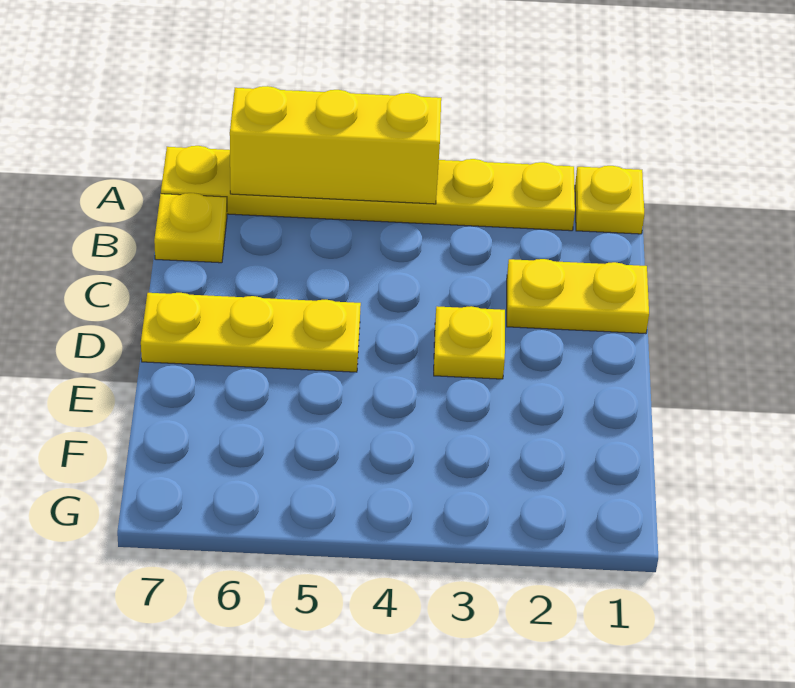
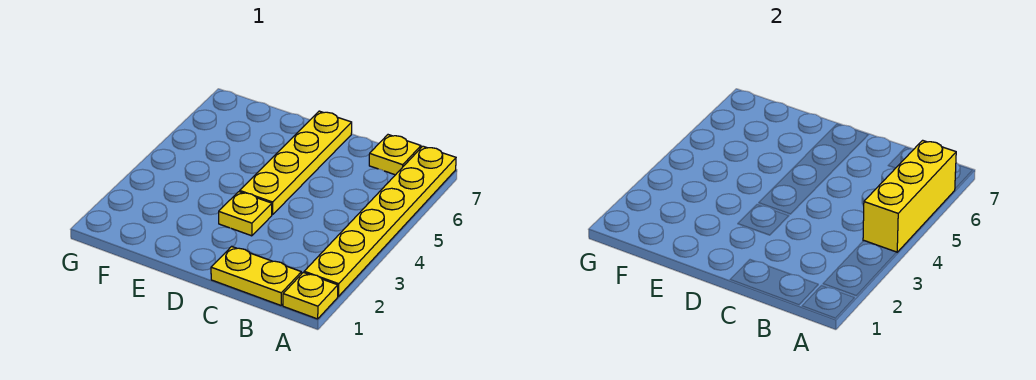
yellow 1x2 plate [507,259,649,334] -> yellow 1x2 plate turned to [211,246,301,305]
yellow 1x3 plate [141,293,361,372] -> yellow 1x4 plate [240,111,352,215]

